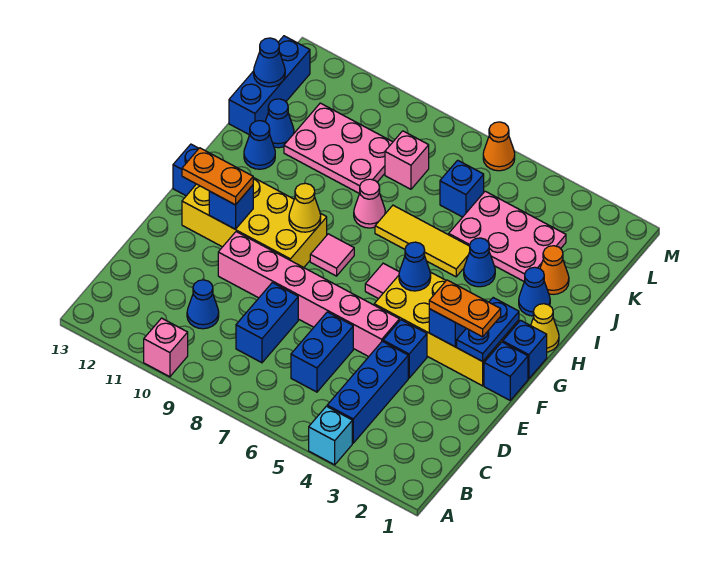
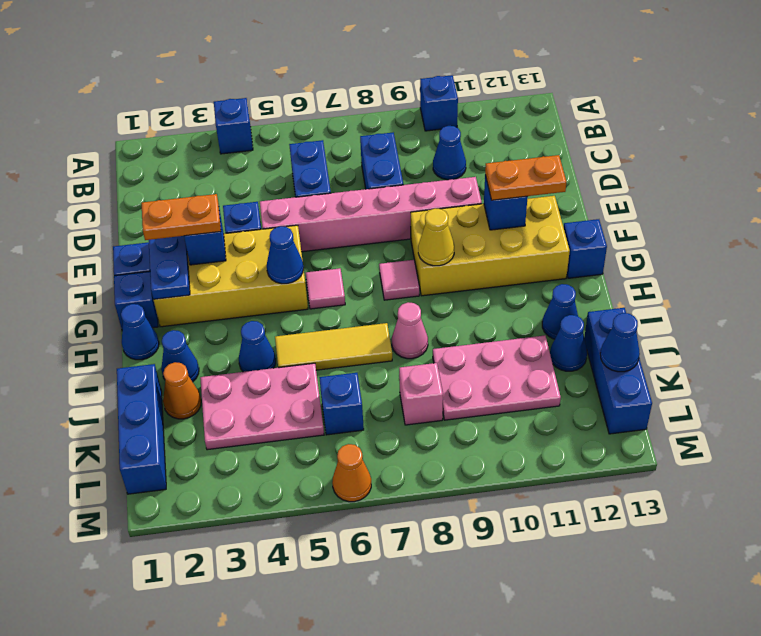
cyan 1x1 brick [309,406,352,465] -> blue 1x1 brick [214,98,253,154]
pink 1x1 brick [144,318,188,377] -> blue 1x1 brick [420,75,458,131]
blue 1x3 brick [327,341,408,443] -> blue 1x3 brick moved to [117,364,166,494]
yellow 1x1 cone [531,304,559,352] -> blue 1x1 cone [121,304,159,360]

